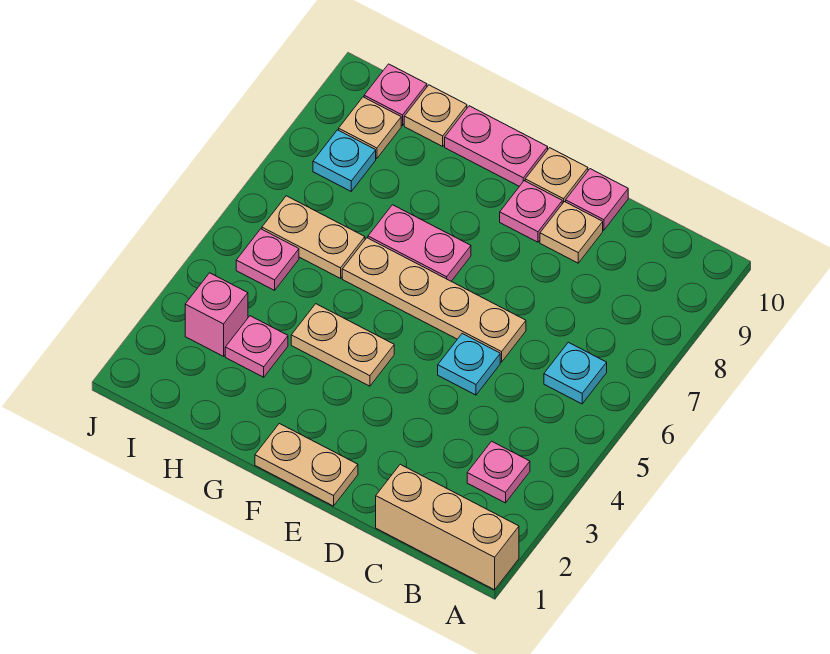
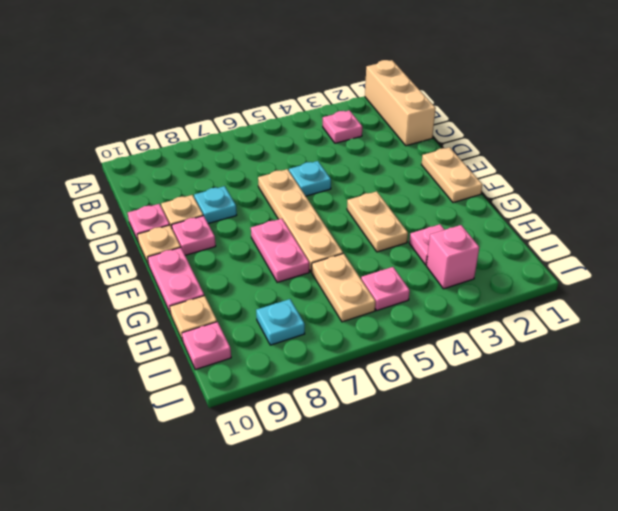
cyan 1x1 plate [544,342,607,404] -> cyan 1x1 plate moved to [194,186,237,224]
tan 1x1 plate [339,97,401,159] -> none

